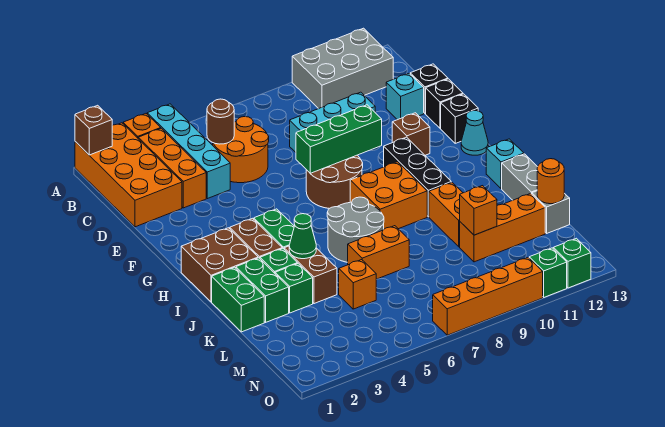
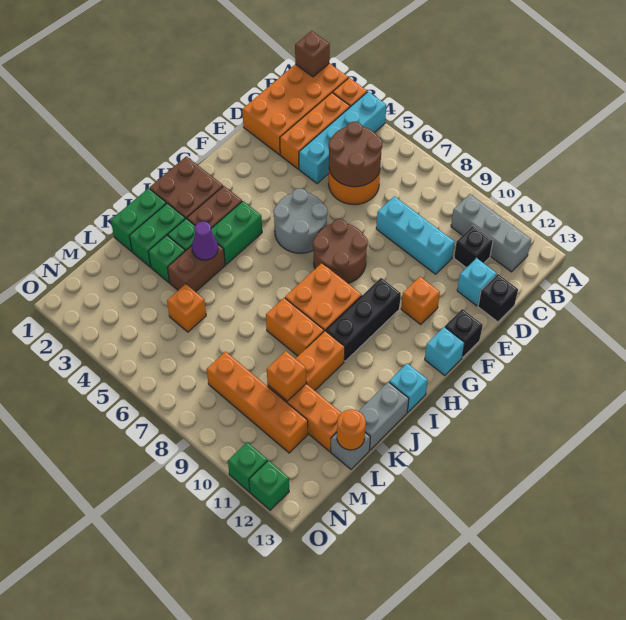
grey 2x3 brick [292,28,393,109] -> grey 1x3 brick [451,194,531,272]
brown 1x1 round brick [207,99,234,144] -> brown 2x2 round brick [328,122,382,187]
black 1x1 brick [426,79,463,128] -> black 1x1 brick moved to [454,226,493,268]
green 1x3 brick [296,105,382,173] -> none
brown 1x1 brick [392,113,430,155] -> orange 1x1 brick [401,277,440,324]
cyan 1x1 cone [461,110,488,155] -> cyan 1x1 brick [425,327,465,375]
grey 2x2 round brick [327,197,384,262] -> grey 2x2 round brick moved to [273,189,327,253]
green 1x1 cone [289,214,316,259] -> purple 1x1 cone [192,221,218,260]
orange 1x2 brick [348,226,409,279] -> orange 1x2 brick moved to [266,298,324,356]
orange 1x4 brick [433,258,543,335] -> orange 1x4 brick moved to [207,352,308,453]

